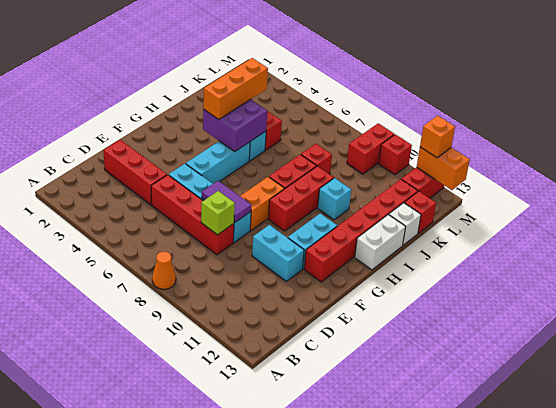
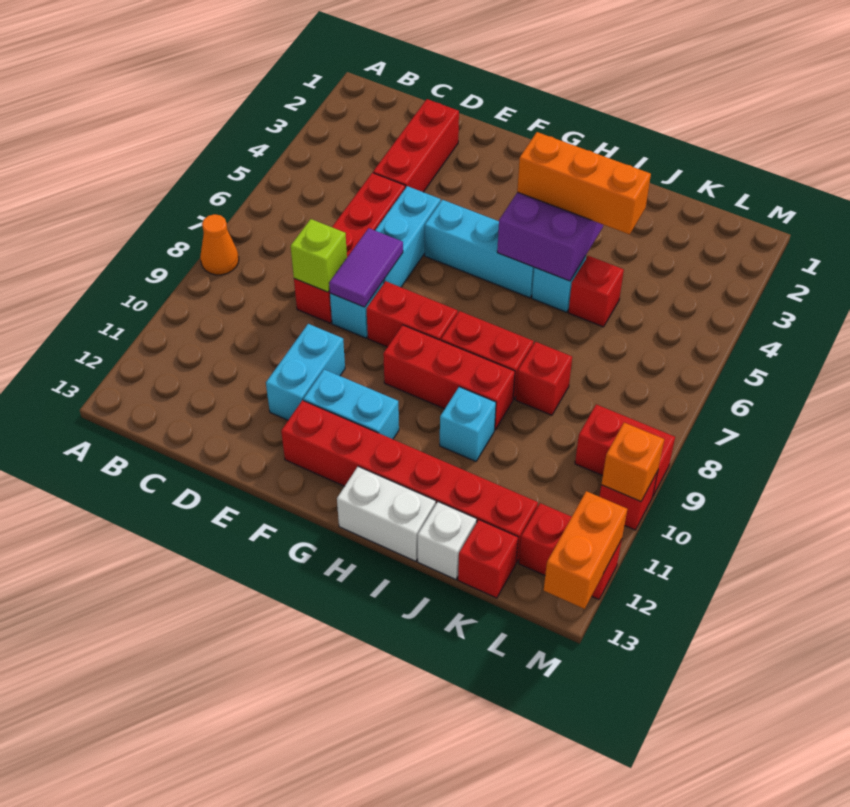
orange 1x2 brick [240,177,284,230] -> red 1x2 brick [366,281,458,347]
orange 1x1 brick [420,116,455,158] -> orange 1x1 brick moved to [601,423,664,501]

